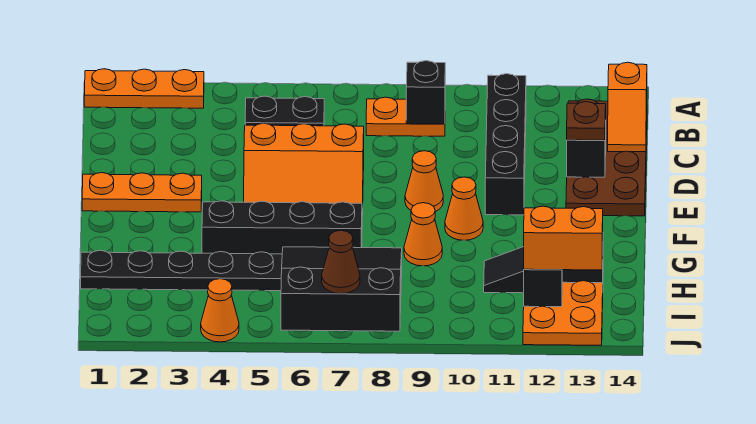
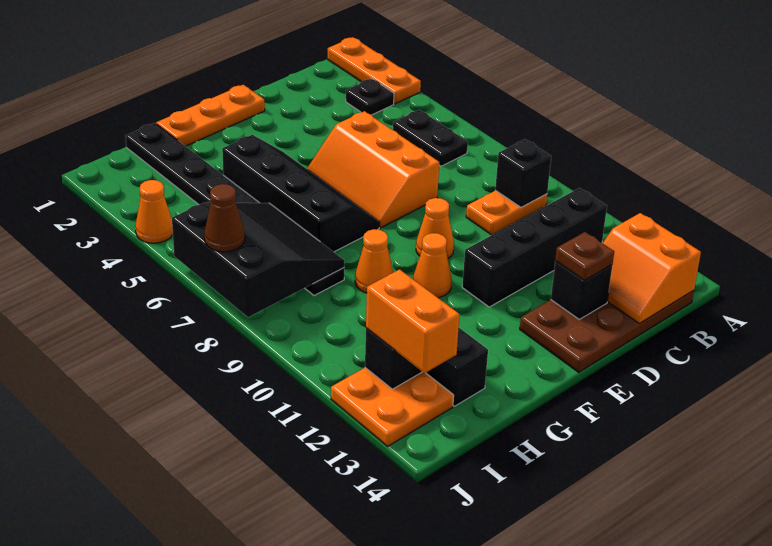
none -> black 1x1 plate [346,79,394,115]
orange 1x2 plate [366,97,445,136] -> orange 1x2 plate turned to [466,190,547,235]
orange 1x2 slope [608,62,647,152] -> orange 2x2 slope [603,213,701,323]
orange 1x3 plate [82,173,202,212] -> orange 1x3 plate turned to [156,85,265,146]

